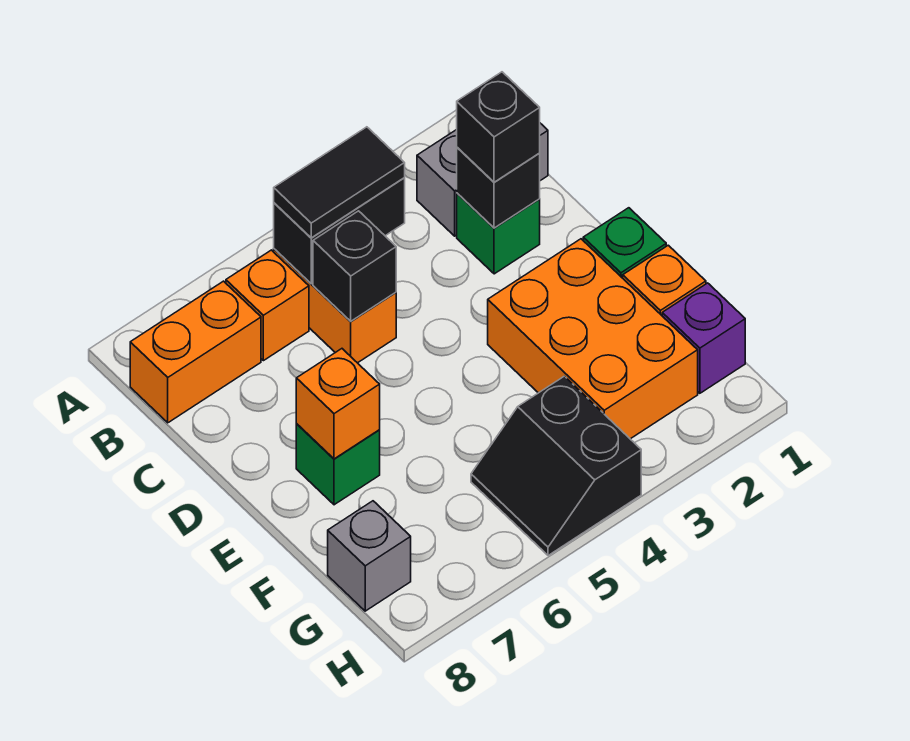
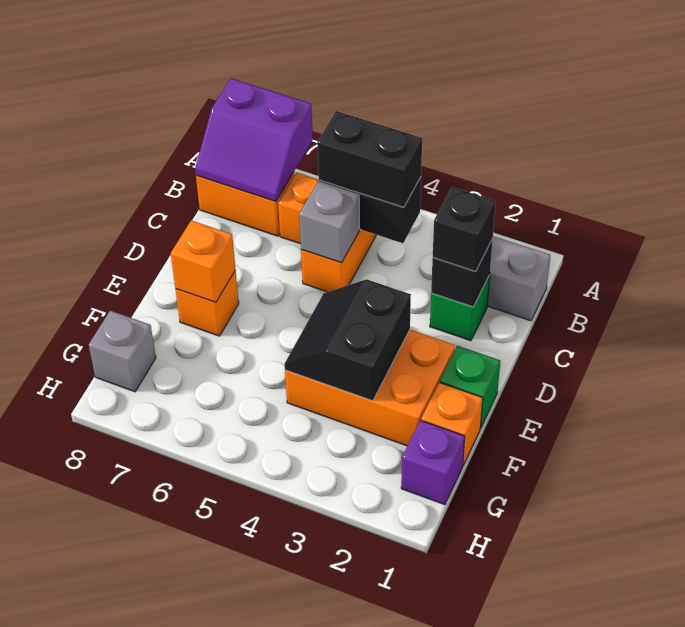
none -> purple 2x2 slope [195,79,313,202]
black 1x2 tile [274,127,405,238] -> black 1x2 brick [317,111,422,207]
black 1x1 brick [313,211,396,321] -> grey 1x1 brick [299,182,359,263]
orange 2x3 brick [488,239,698,439] -> orange 2x3 brick turned to [285,330,455,446]
green 1x1 brick [296,424,380,505] -> orange 1x1 brick [175,270,239,336]
black 2x2 slope [471,376,641,555] -> black 2x2 slope moved to [285,279,411,401]

